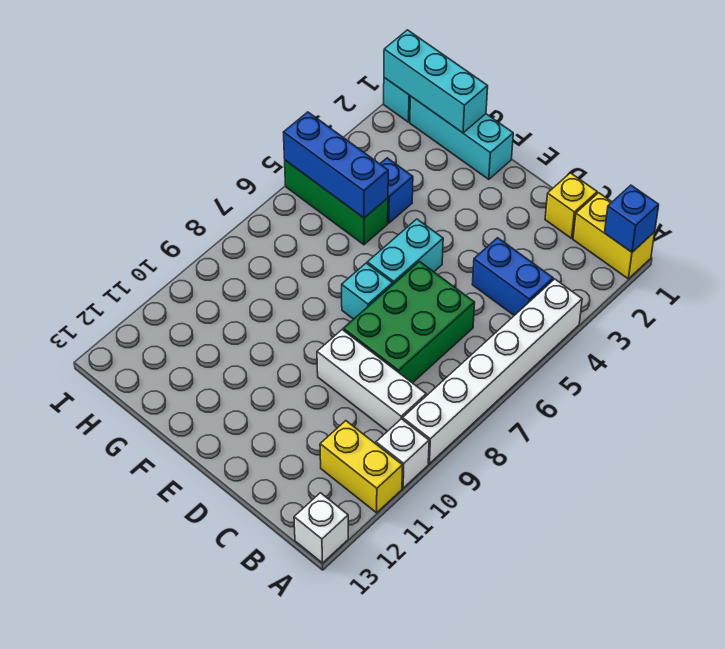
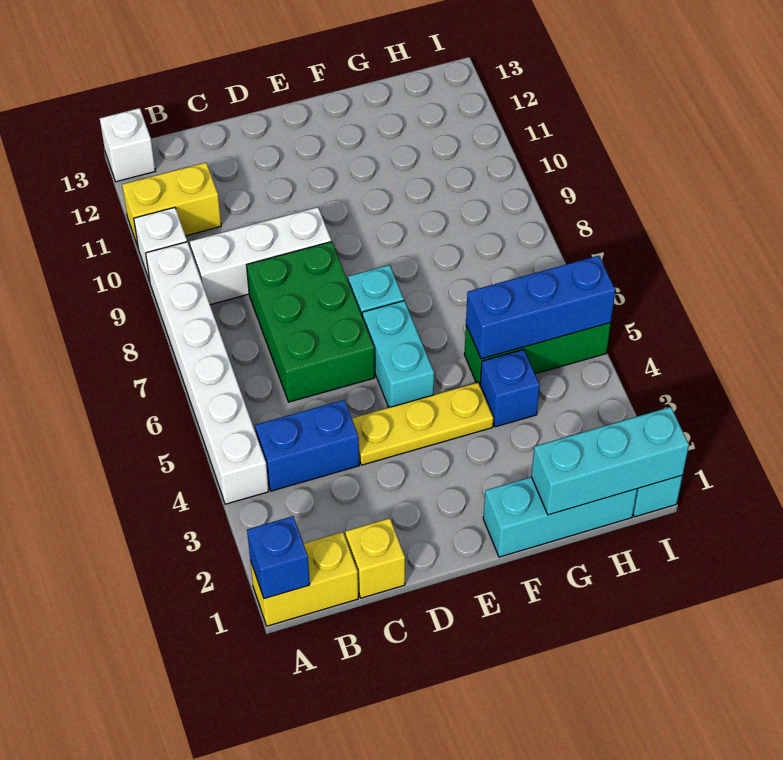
none -> yellow 1x3 plate [352,383,493,465]

